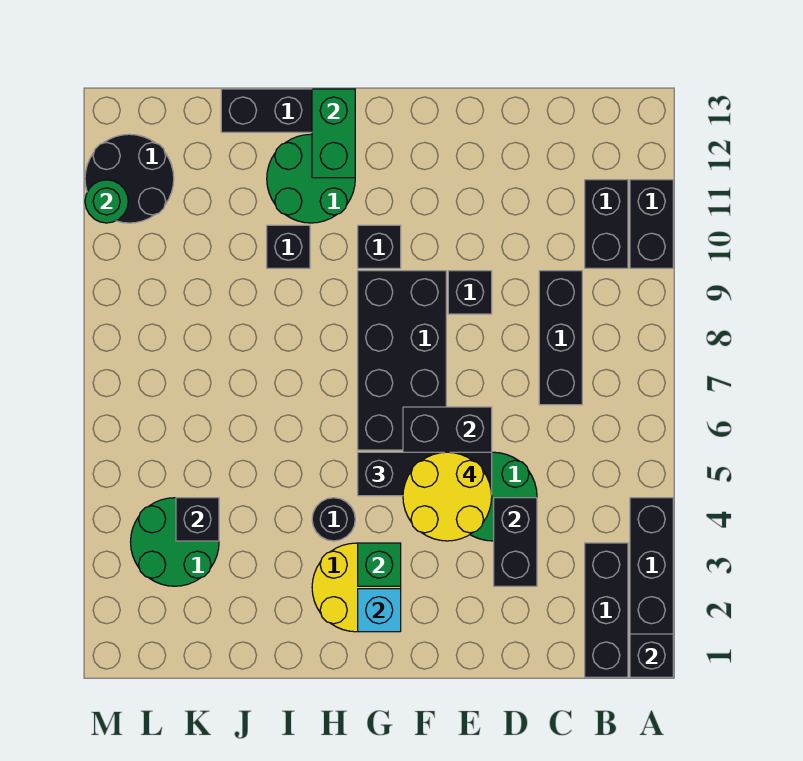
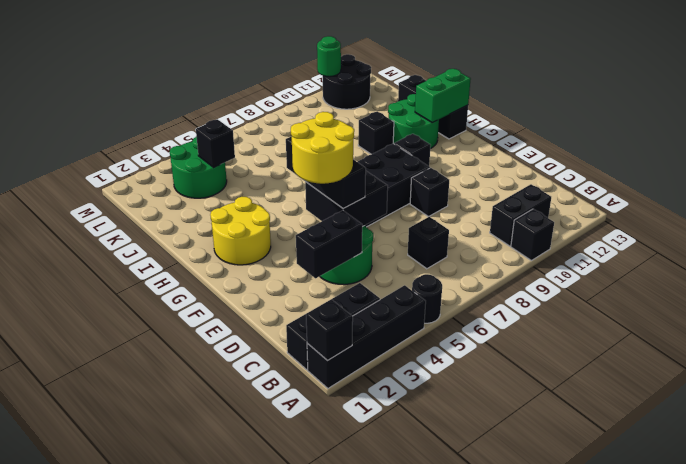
black 1x2 brick [630,180,673,268] -> black 1x1 brick [511,209,554,261]
black 1x3 brick [539,271,582,405] -> black 1x1 brick [408,217,449,269]
cyan 1x1 brick [358,589,401,632] -> none
green 1x1 brick [358,543,401,586] -> none
black 1x1 round brick [312,498,355,541] -> black 1x1 round brick moved to [412,274,442,323]

